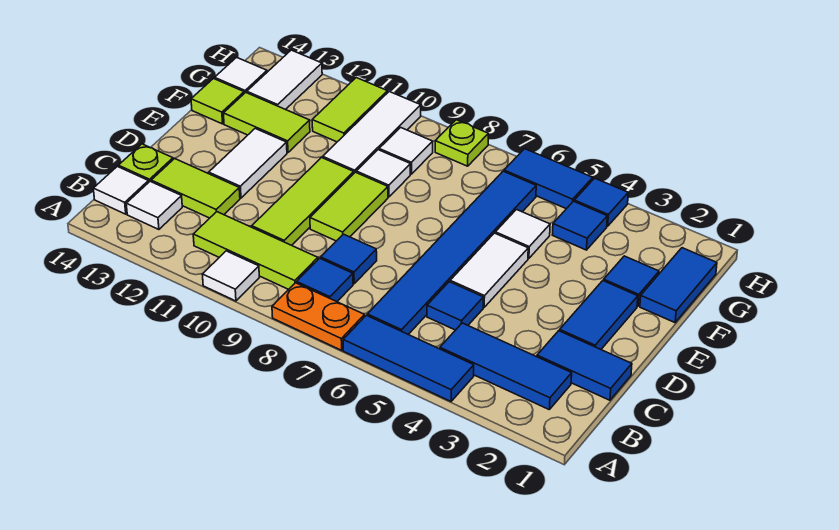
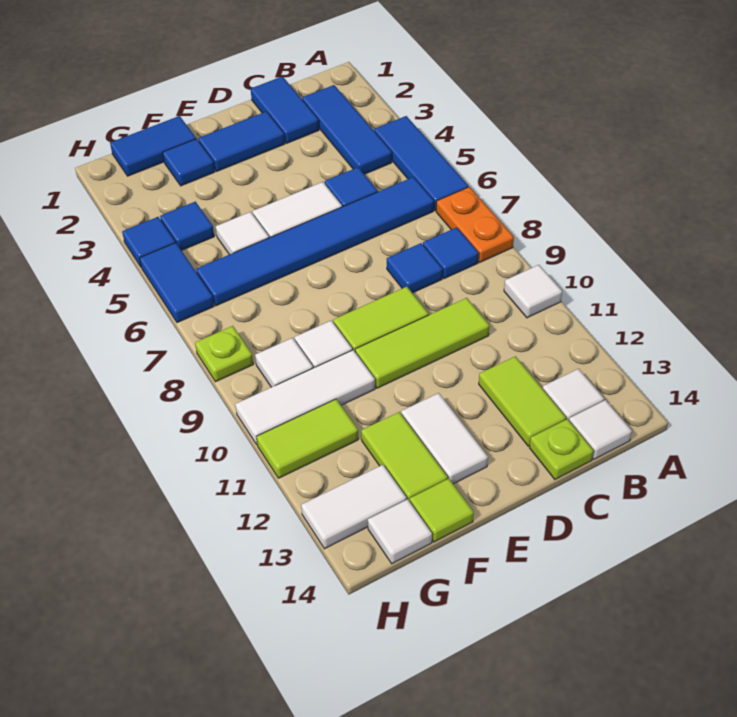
lime 1x3 tile [193,212,318,289] -> none
white 1x2 tile [209,129,287,198] -> white 1x2 tile turned to [401,393,488,484]

